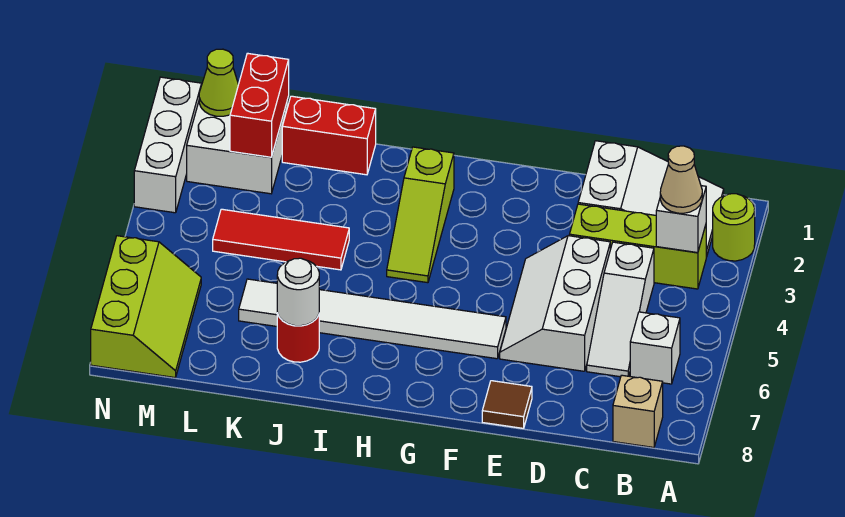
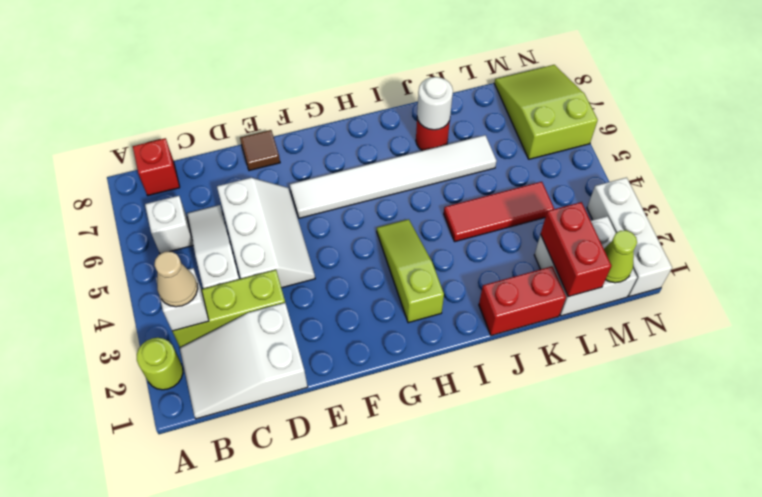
tan 1x1 brick [613,375,663,447] -> red 1x1 brick [133,138,180,196]
lime 2x3 slope [91,236,201,378] -> lime 2x3 slope turned to [494,65,598,159]

